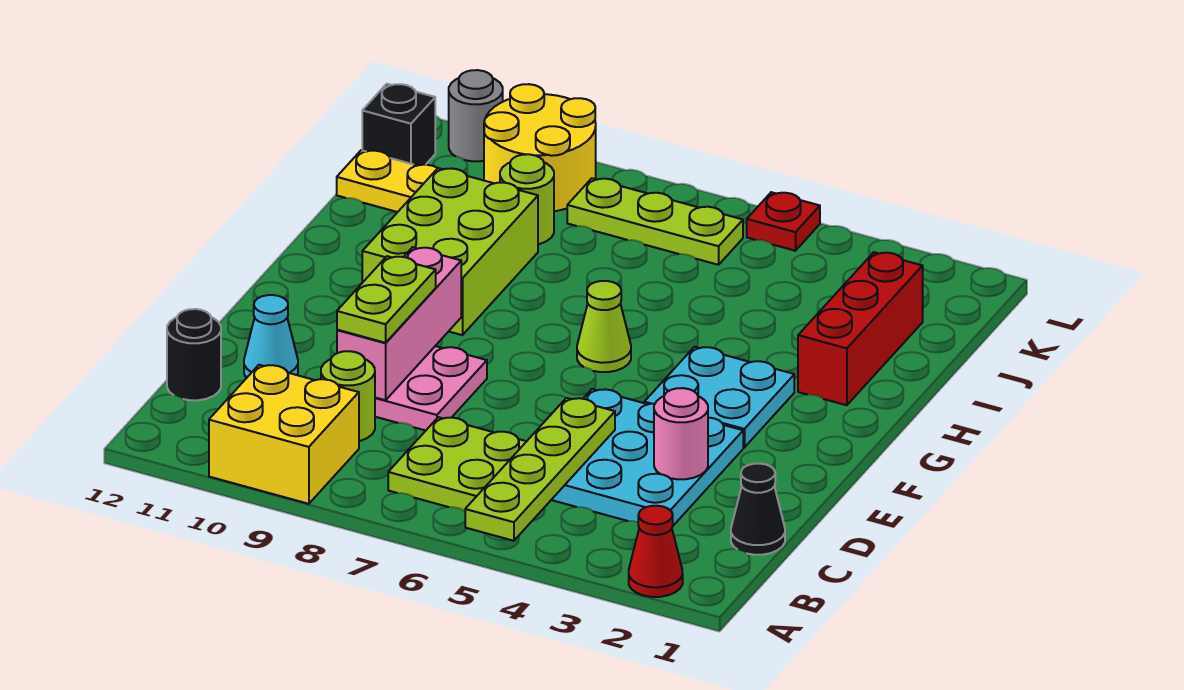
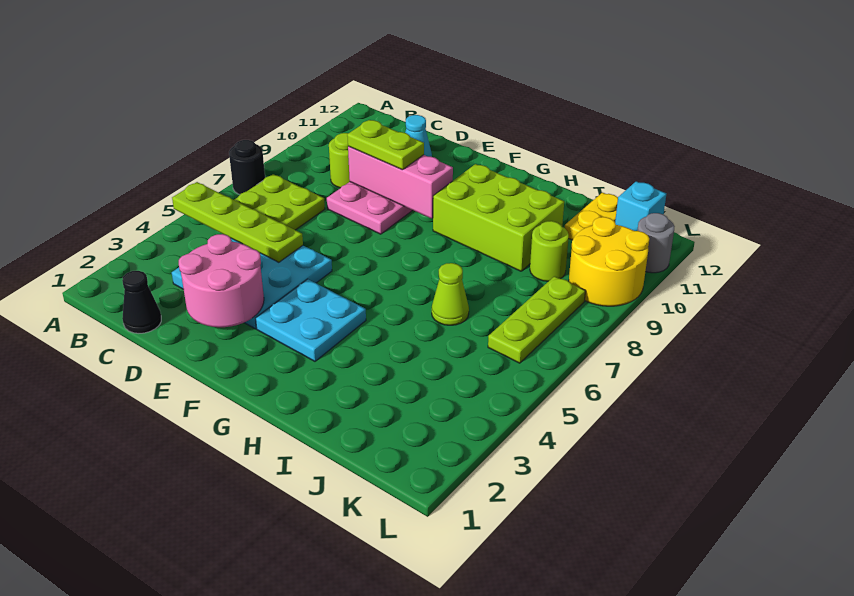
red 1x1 cone [629,506,683,597] -> none
yellow 2x2 brick [209,365,359,504] -> none
black 1x1 round brick [167,309,221,400] -> black 1x1 round brick moved to [229,140,265,194]
pink 1x1 round brick [654,388,708,479] -> pink 2x2 round brick [179,234,264,327]
lime 1x1 cone [577,281,631,372] -> lime 1x1 cone moved to [432,263,469,325]
red 1x3 brick [798,252,923,405] -> none
black 1x1 brick [362,84,435,166] -> cyan 1x1 brick [615,181,666,231]
red 1x1 plate [747,192,820,251] -> none

